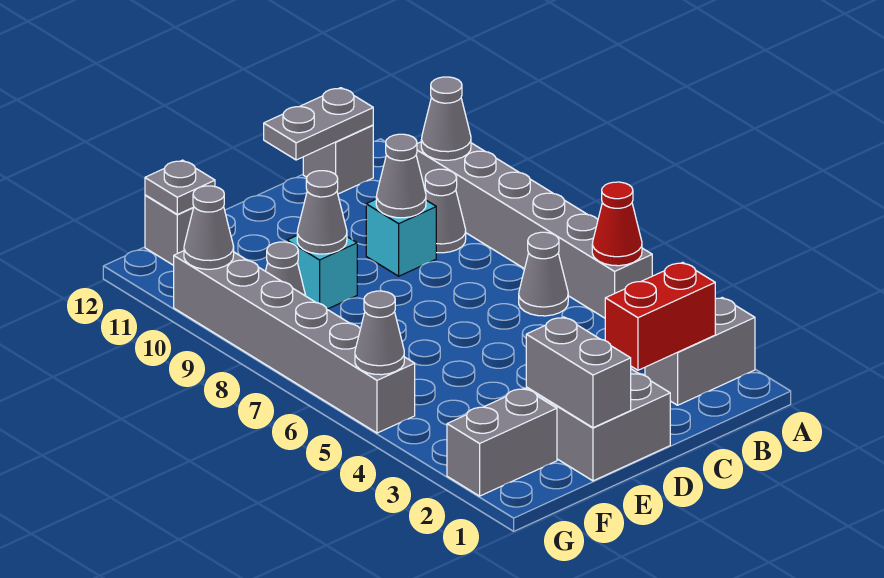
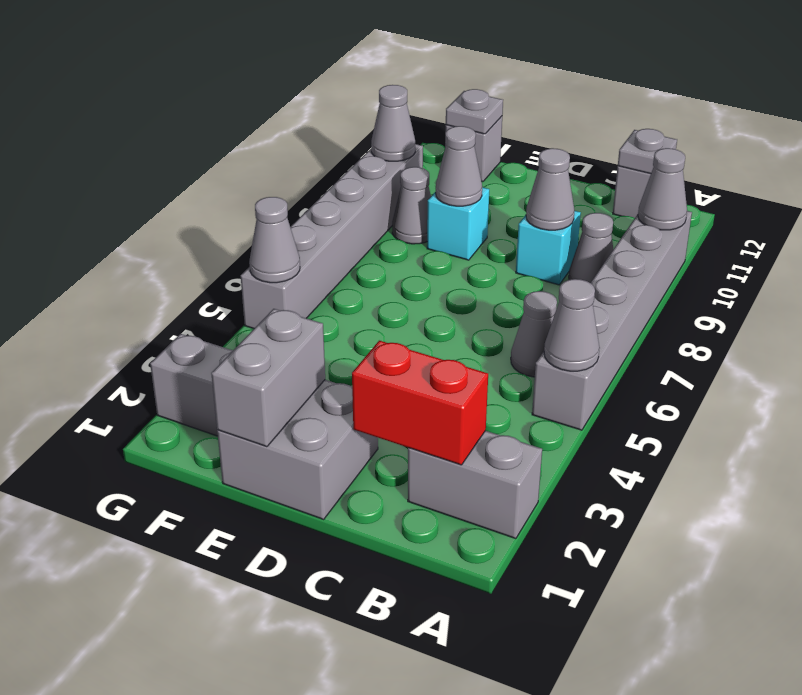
red 1x1 cone [592,182,642,266] -> grey 1x1 cone [544,279,600,371]
grey 1x2 plate [264,88,373,160] -> grey 1x1 plate [618,129,677,174]

